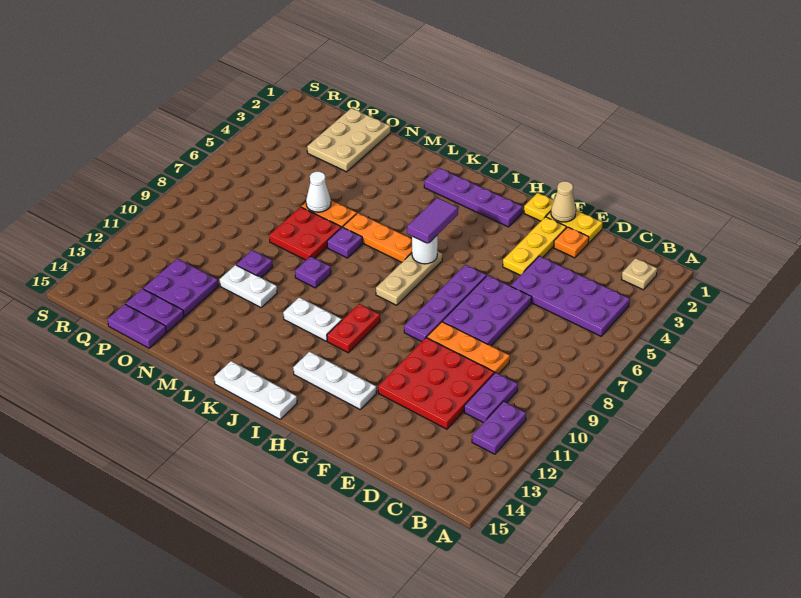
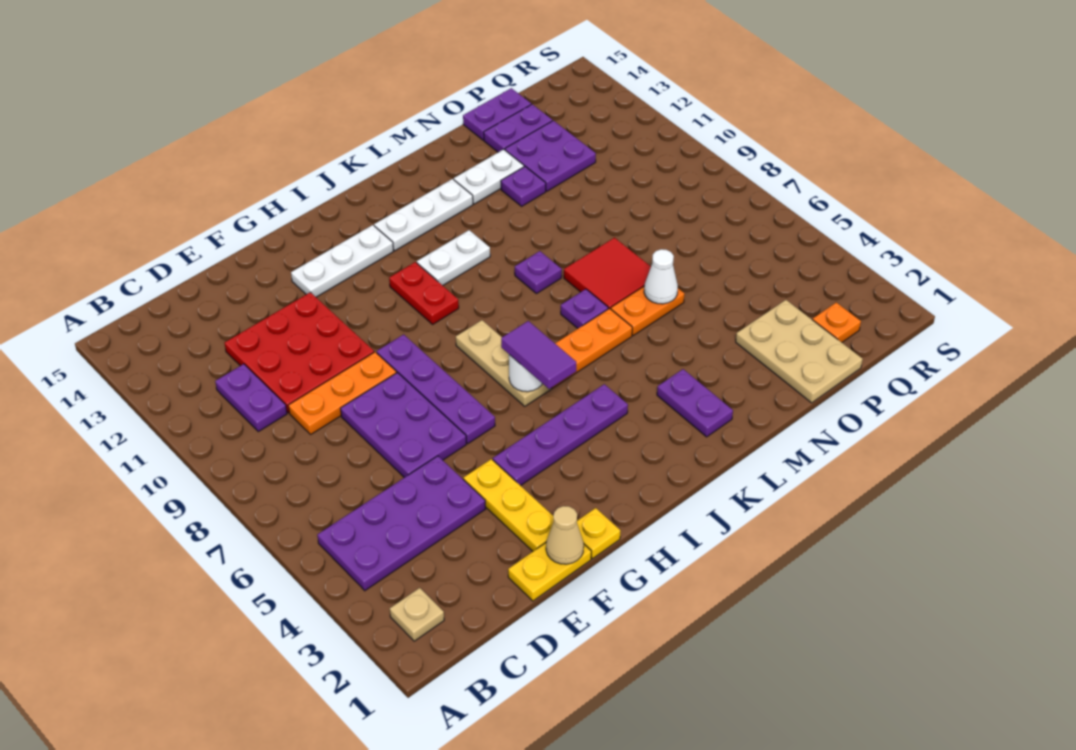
purple 1x2 plate [472,401,526,454] -> purple 1x2 plate moved to [657,369,733,437]
orange 1x1 plate [554,227,589,258] -> orange 1x1 plate moved to [813,302,861,342]
purple 1x4 plate [424,168,522,227] -> purple 1x4 plate moved to [493,384,628,486]
white 1x3 plate [214,361,297,419] -> white 1x3 plate moved to [374,179,473,251]
red 2x2 plate [269,207,341,260] -> red 2x2 tile [564,238,651,309]
white 1x2 plate [220,265,277,307] -> white 1x2 plate moved to [454,149,524,204]
purple 1x1 plate [236,250,273,278] -> purple 1x1 plate moved to [501,167,546,206]

